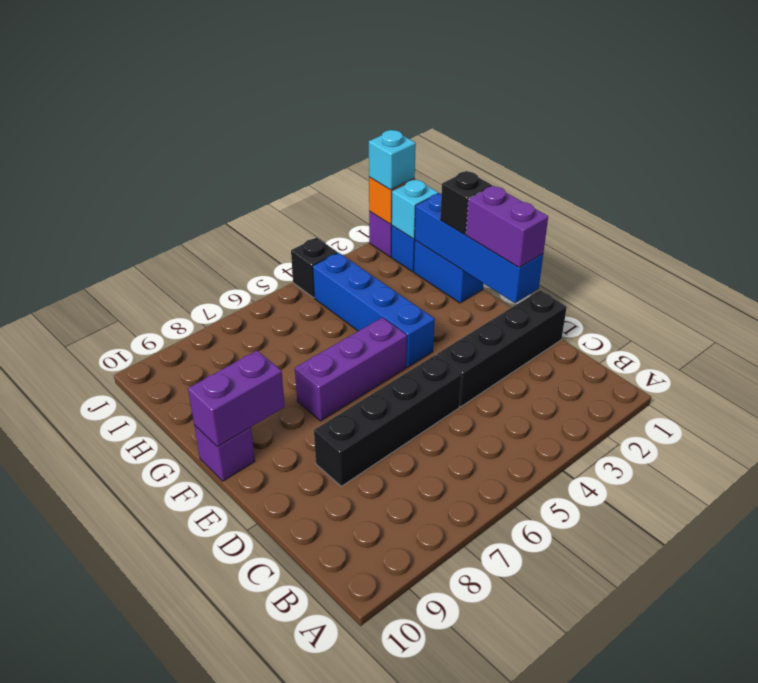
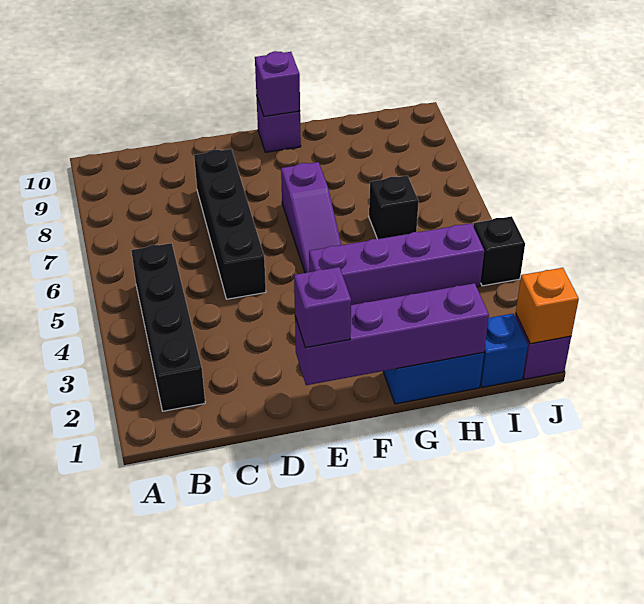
black 1x4 brick [436,290,567,407] -> black 1x4 brick moved to [131,243,205,411]
blue 1x4 brick [414,193,543,303] -> purple 1x4 brick [295,283,489,385]
purple 1x2 brick [466,186,548,268] -> purple 1x1 brick [294,267,351,348]
blue 1x4 brick [313,253,435,367] -> purple 1x4 brick [309,223,484,305]
purple 1x3 brick [295,318,407,421] -> purple 1x3 slope [281,162,341,273]
purple 1x2 brick [188,351,285,447] -> purple 1x1 brick [255,51,300,116]
black 1x1 brick [440,171,492,235] -> black 1x1 brick moved to [369,176,419,239]
cyan 1x1 brick [391,179,438,239] -> none
cyan 1x1 brick [369,130,416,190] -> none

